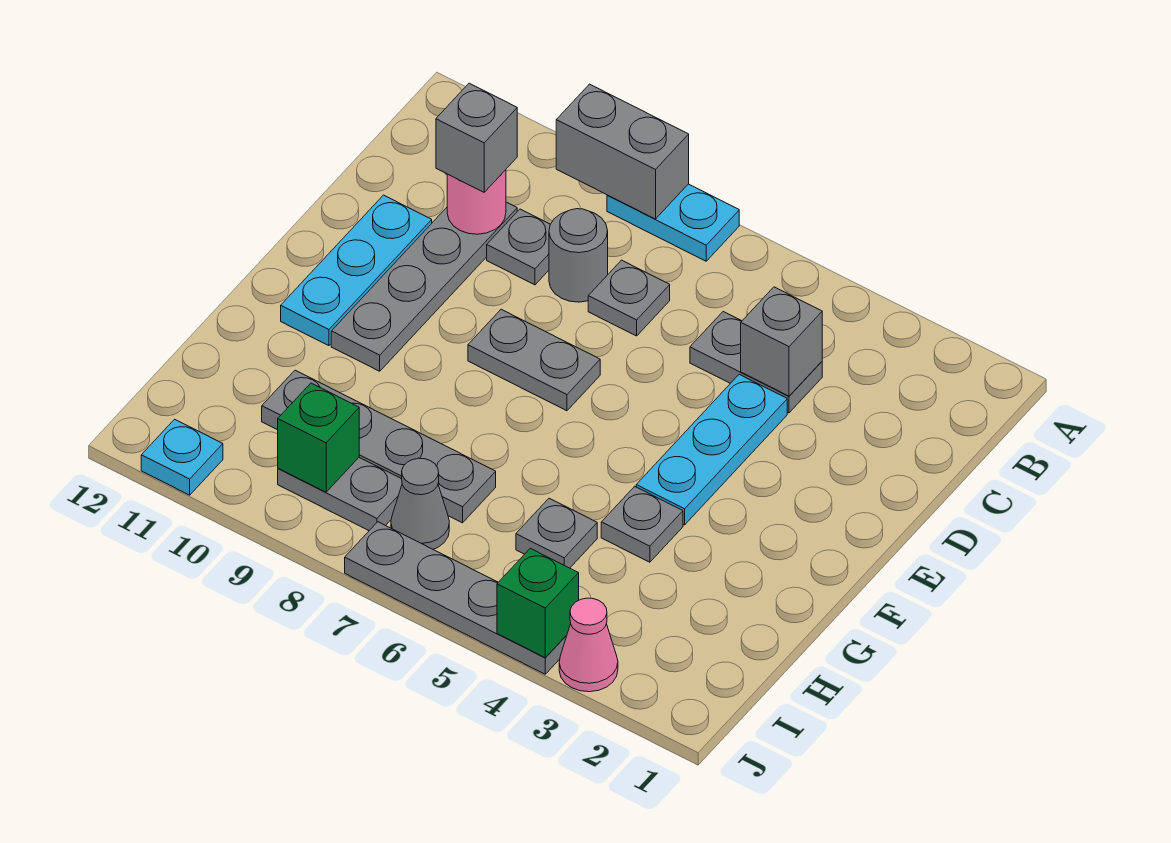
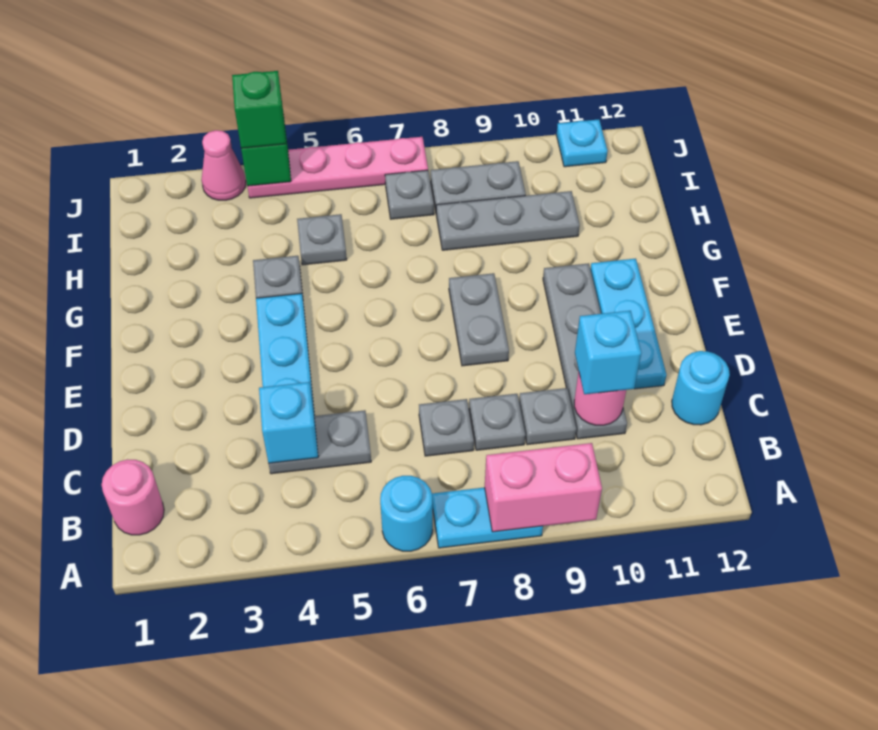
none -> cyan 1x1 round brick [380,476,433,551]
grey 1x2 brick [556,84,689,219] -> pink 1x2 brick [485,443,602,532]
none -> pink 1x1 round brick [102,459,164,535]
grey 1x1 brick [741,287,822,396] -> cyan 1x1 brick [259,382,318,463]
grey 1x1 round brick [549,209,608,302] -> grey 1x1 plate [469,394,525,450]
grey 1x1 brick [436,83,517,192] -> cyan 1x1 brick [575,311,641,394]
none -> cyan 1x1 round brick [672,351,730,425]
grey 1x2 plate [468,309,600,411] -> grey 1x2 plate turned to [449,273,509,366]
grey 1x4 plate [262,370,496,523] -> grey 1x3 plate [436,191,580,250]
grey 1x1 cone [391,458,449,549] -> grey 1x1 plate [385,170,434,219]
green 1x1 brick [278,383,359,492] -> green 1x1 brick moved to [232,71,286,148]
grey 1x4 plate [345,522,567,674] -> pink 1x4 plate [247,137,428,198]

